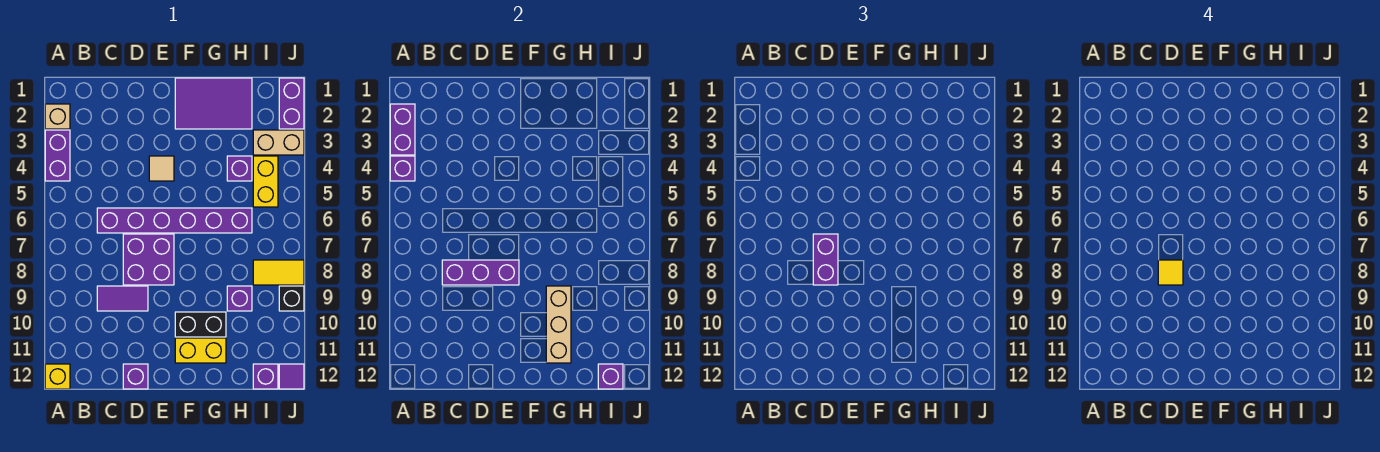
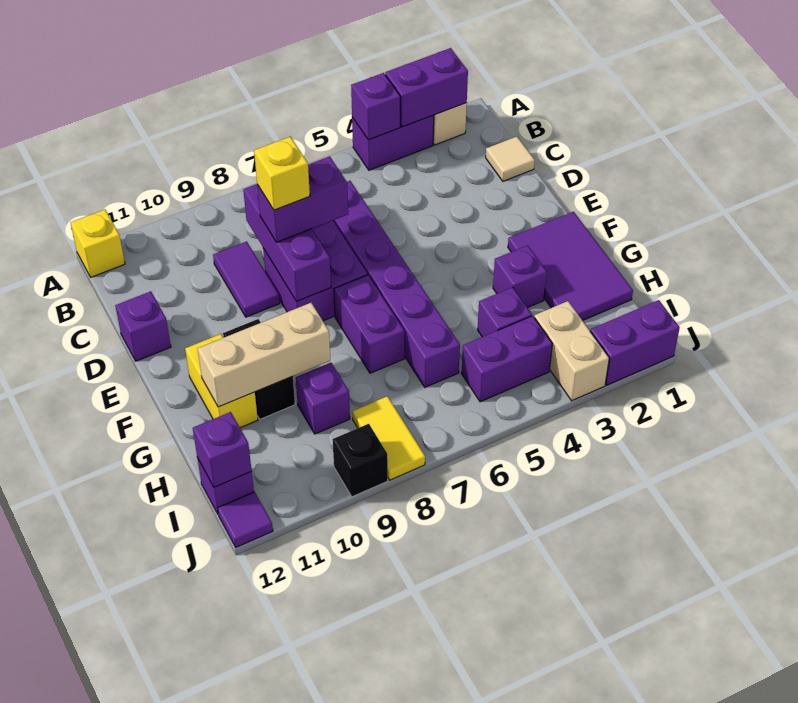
yellow 1x1 tile [1158,260,1183,285] -> yellow 1x1 brick [254,137,310,210]
tan 1x1 tile [149,156,174,181] -> tan 1x1 tile moved to [486,136,535,181]
none -> purple 1x2 brick [334,275,404,373]
none -> purple 1x1 brick [493,245,547,308]
yellow 1x2 brick [253,156,278,207] -> purple 1x2 brick [461,316,552,402]

